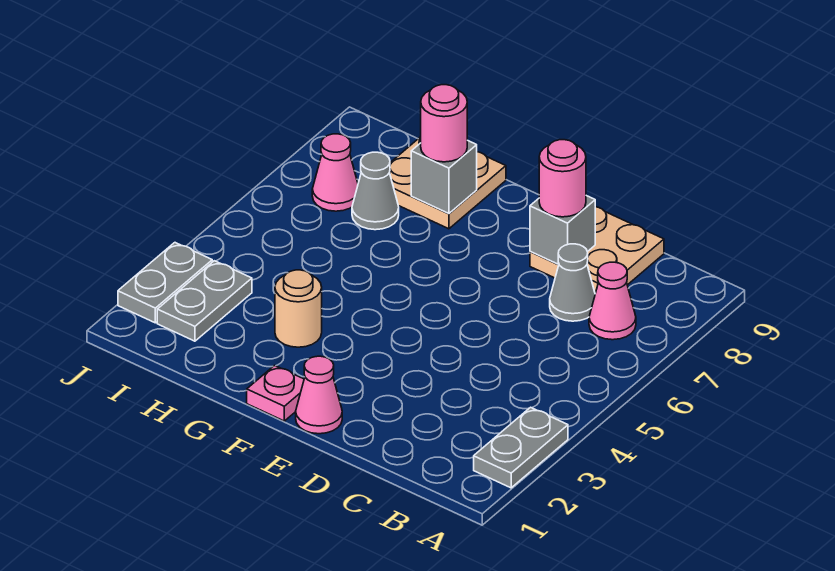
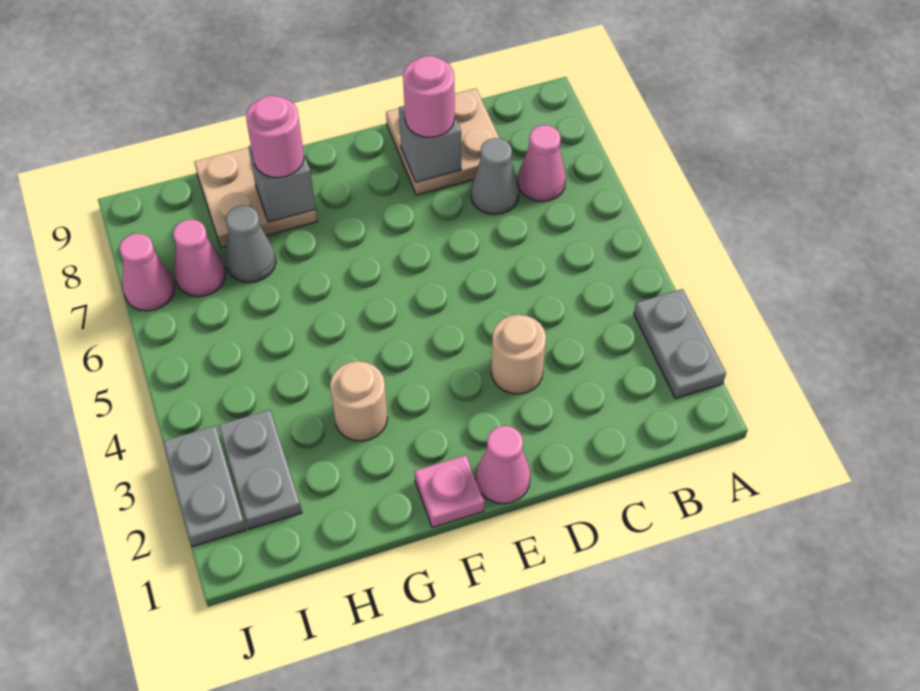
none -> tan 1x1 round brick [491,315,546,394]
none -> pink 1x1 cone [120,234,175,311]

